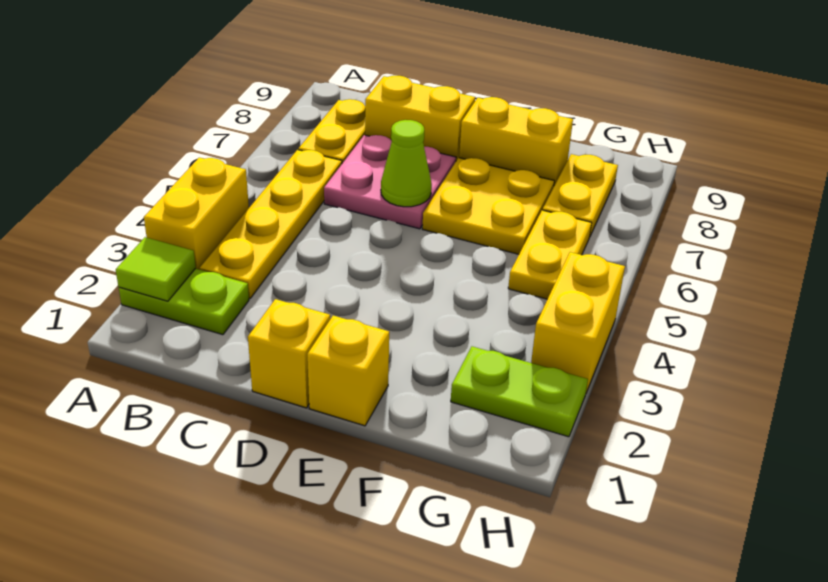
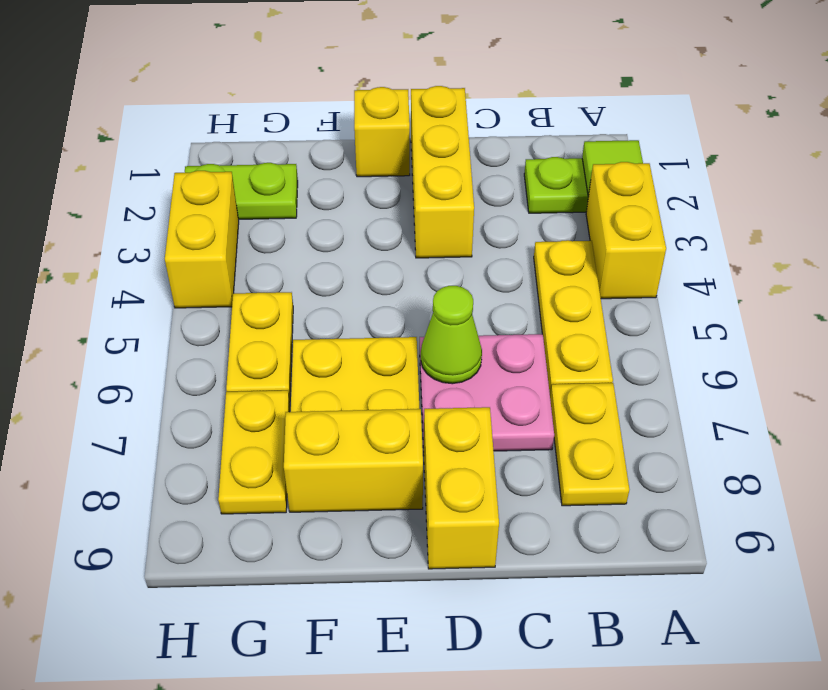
yellow 1x4 plate [200,150,342,298] -> yellow 1x3 plate [534,240,613,394]
yellow 1x2 brick [365,76,475,161] -> yellow 1x2 brick turned to [424,407,499,569]
yellow 1x1 brick [248,299,330,408] -> yellow 1x3 brick [411,86,474,258]

